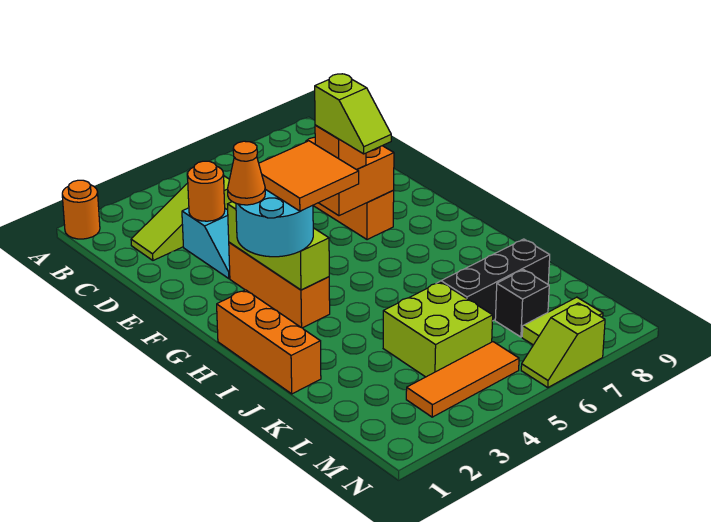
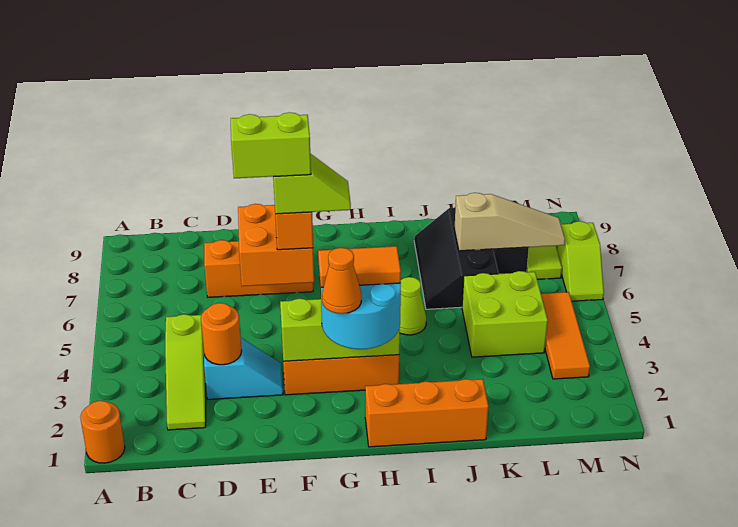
none -> lime 1x2 brick [231,112,311,178]
orange 2x2 tile [259,141,359,211] -> orange 1x2 tile [318,246,401,287]
none -> lime 1x1 cone [400,277,426,335]
none -> tan 1x3 slope [454,193,565,251]

